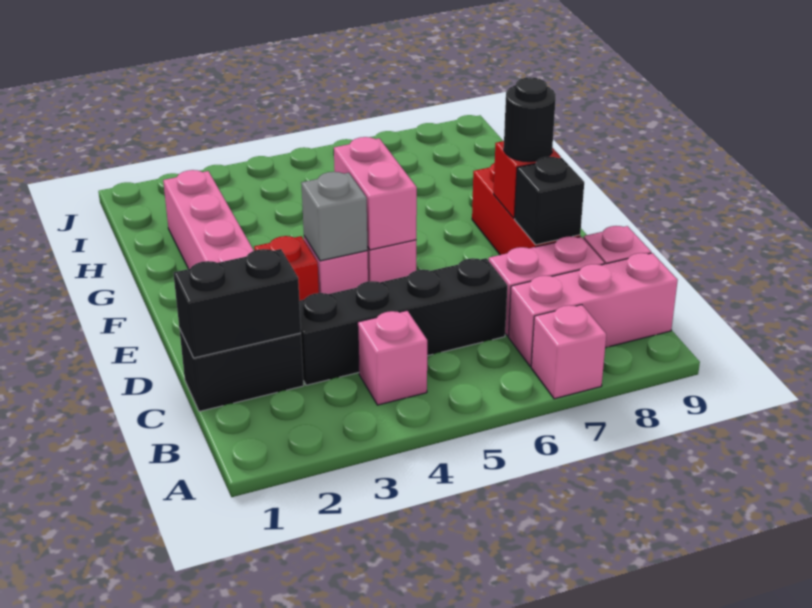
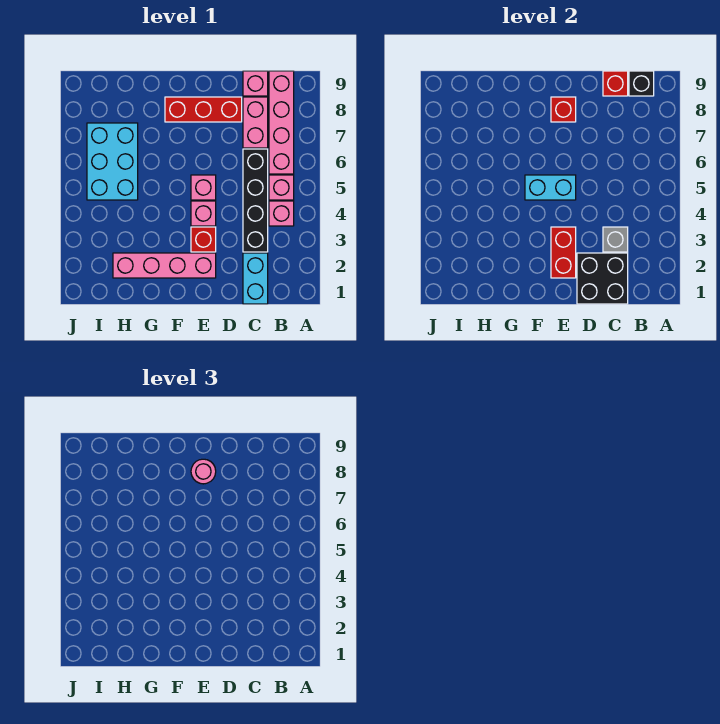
pink 1x1 brick [531,305,606,399] -> pink 1x1 brick moved to [269,175,294,200]
pink 1x3 brick [508,253,678,367] -> pink 1x4 brick [269,71,294,174]
black 1x2 brick [179,329,304,412] -> cyan 1x2 brick [243,253,268,304]
black 1x2 brick [173,249,301,358] -> black 2x2 brick [577,253,628,304]
none -> red 1x1 brick [603,71,628,96]
black 1x1 brick [515,157,584,245] -> black 1x1 brick moved to [629,71,654,96]
none -> red 1x2 brick [551,227,576,278]
grey 1x1 brick [301,172,367,261] -> grey 1x1 brick moved to [603,227,628,252]
pink 1x2 brick [334,137,417,250] -> cyan 1x2 brick [525,175,576,200]
black 1x1 round brick [504,77,556,162] -> pink 1x1 round brick [191,459,216,484]
none -> cyan 2x3 brick [87,123,138,200]

